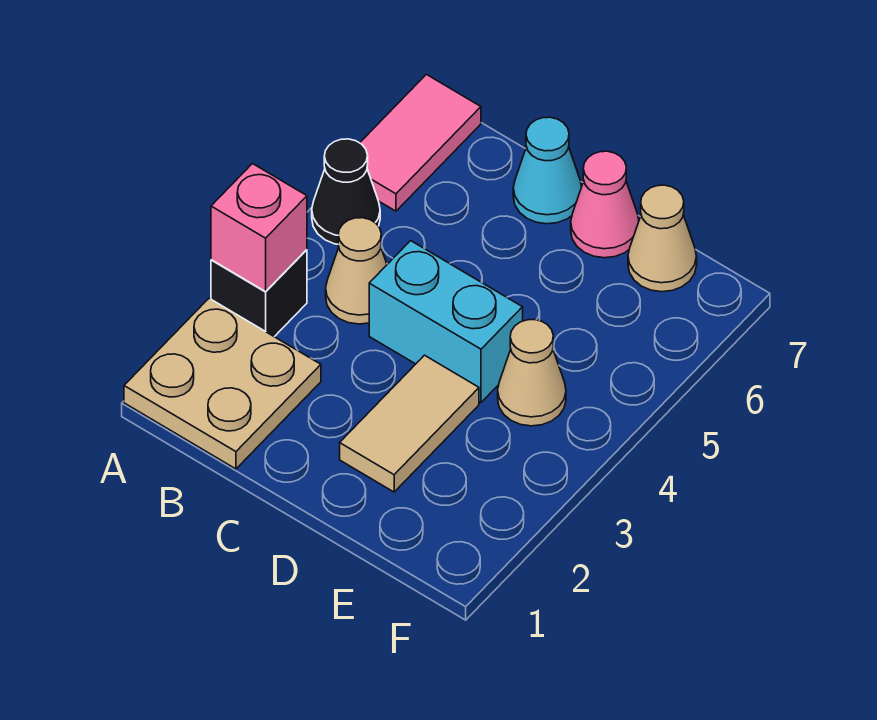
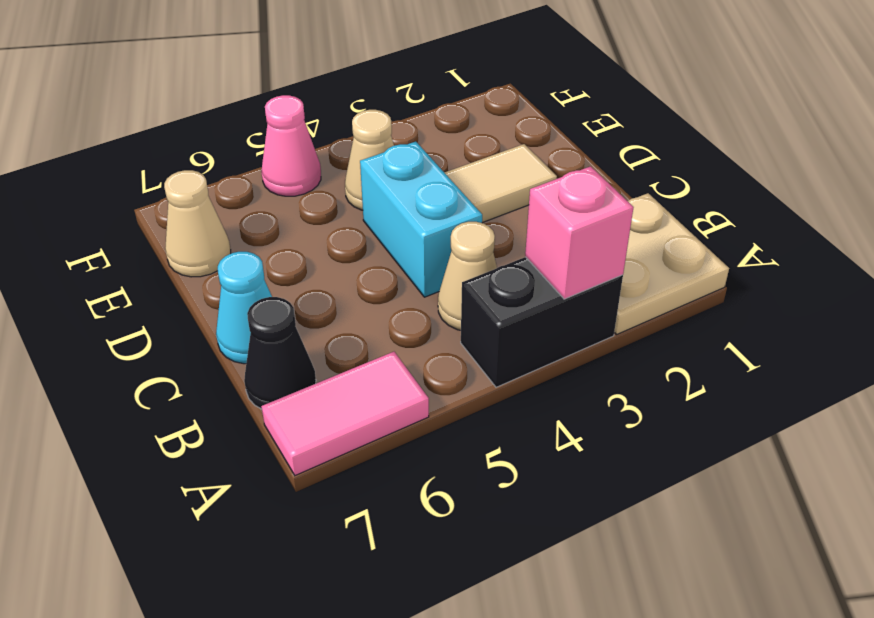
black 1x1 brick [211,250,307,337] -> black 1x2 brick [461,257,623,387]
black 1x1 cone [312,139,380,244] -> black 1x1 cone moved to [244,297,316,409]
pink 1x1 cone [571,151,639,258] -> pink 1x1 cone moved to [261,95,321,196]

